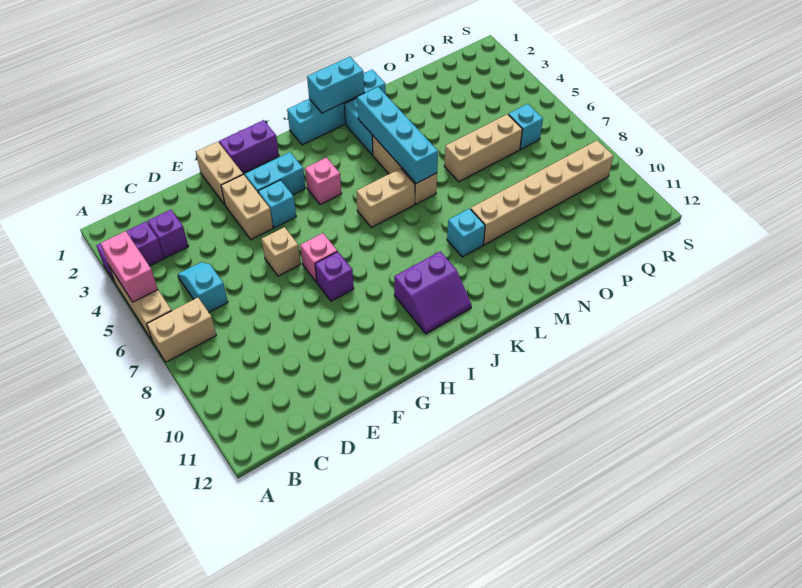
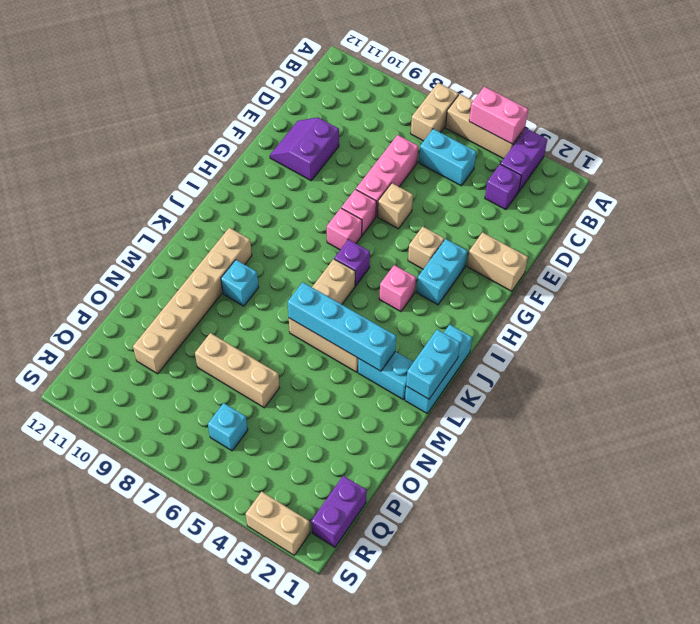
cyan 1x2 slope [178,262,228,312] -> cyan 1x2 brick [419,129,476,186]
none -> pink 1x3 brick [356,135,418,216]
tan 1x2 brick [221,174,273,240] -> tan 1x2 brick moved to [246,492,310,555]
purple 1x2 brick [219,120,279,173] -> purple 1x2 brick moved to [311,476,367,547]
cyan 1x1 brick [258,180,296,228] -> tan 1x1 brick [408,227,444,269]
purple 1x1 brick [315,252,354,301] -> purple 1x1 brick moved to [334,240,370,286]
none -> pink 1x1 brick [327,208,362,250]
purple 2x2 slope [394,251,471,334] -> purple 2x2 slope moved to [270,117,339,181]
cyan 1x4 brick [287,70,386,145] -> cyan 1x3 brick [405,325,472,413]
tan 1x6 brick [471,140,613,245] -> tan 1x6 brick moved to [133,228,252,374]
tan 1x3 brick [444,114,523,182] -> tan 1x3 brick turned to [195,333,279,408]

